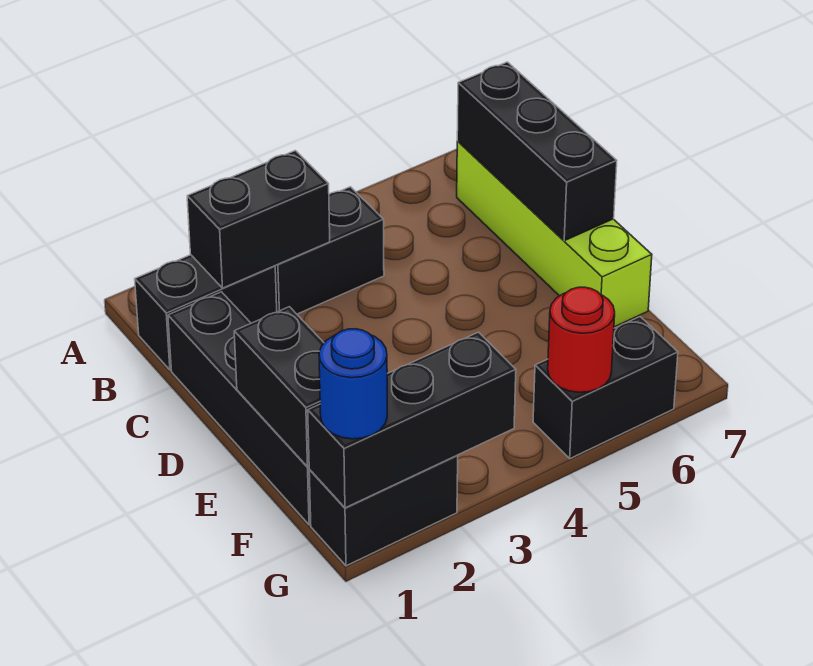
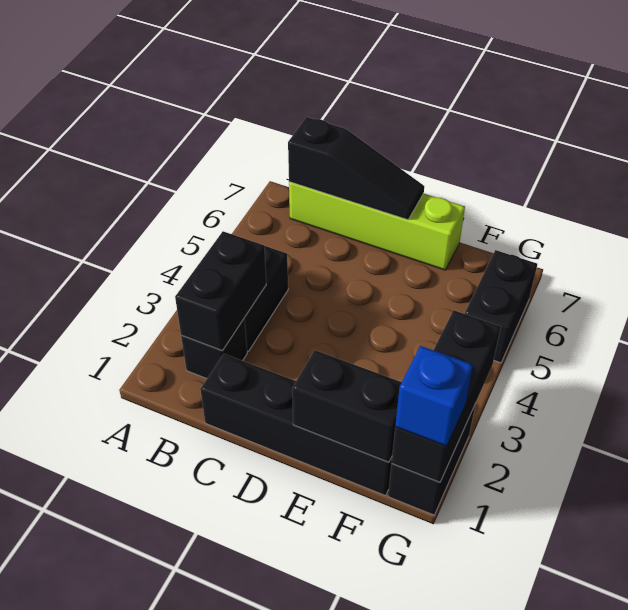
black 1x2 brick [135,255,277,370] -> black 1x1 brick [181,318,247,378]
black 1x3 brick [457,62,617,241] -> black 1x3 slope [288,117,424,220]
blue 1x1 round brick [319,329,387,439] -> blue 1x1 brick [395,346,473,446]
red 1x1 round brick [548,287,615,392] -> none

